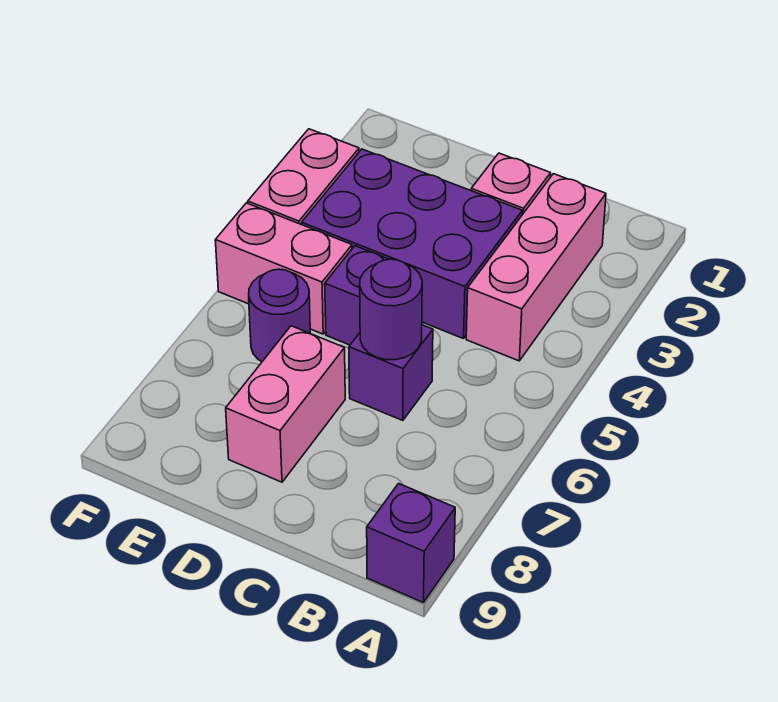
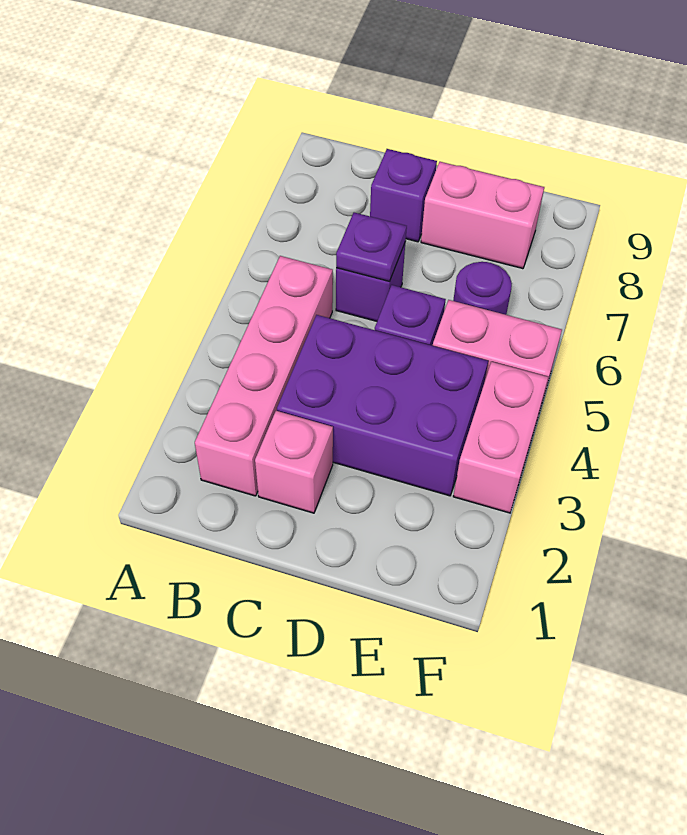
purple 1x1 brick [367,484,455,603] -> purple 1x1 brick moved to [370,149,437,242]
pink 1x3 brick [466,174,606,361] -> pink 1x4 brick [195,256,333,496]
purple 1x1 round brick [360,259,422,360] -> purple 1x1 plate [336,213,407,281]
pink 1x2 brick [226,326,345,482] -> pink 1x2 brick turned to [421,162,544,269]

